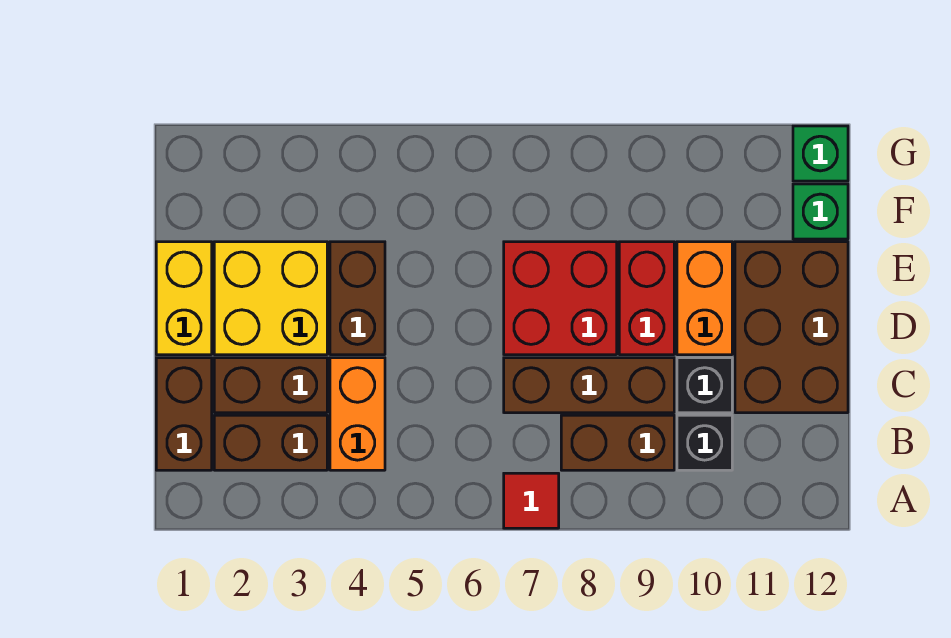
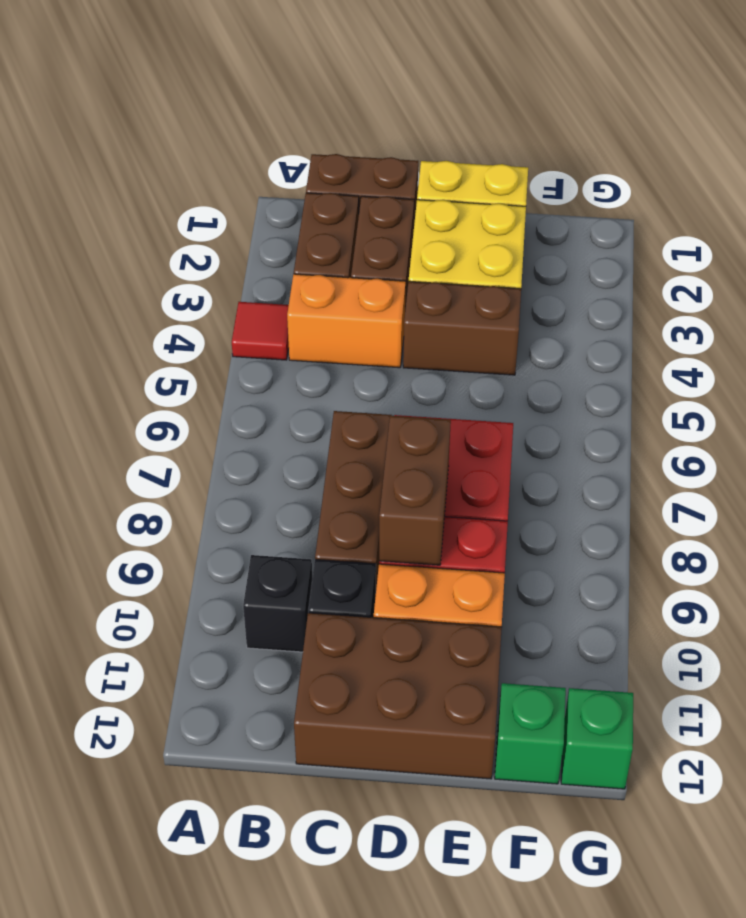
red 1x1 tile [504,473,559,528] -> red 1x1 tile moved to [232,302,289,360]
brown 1x2 brick [561,415,674,470] -> brown 1x2 brick moved to [379,415,451,565]

